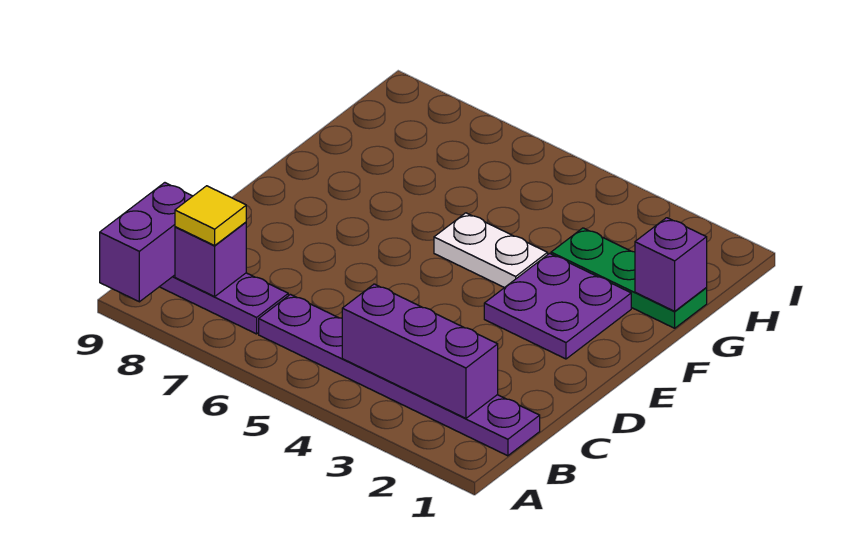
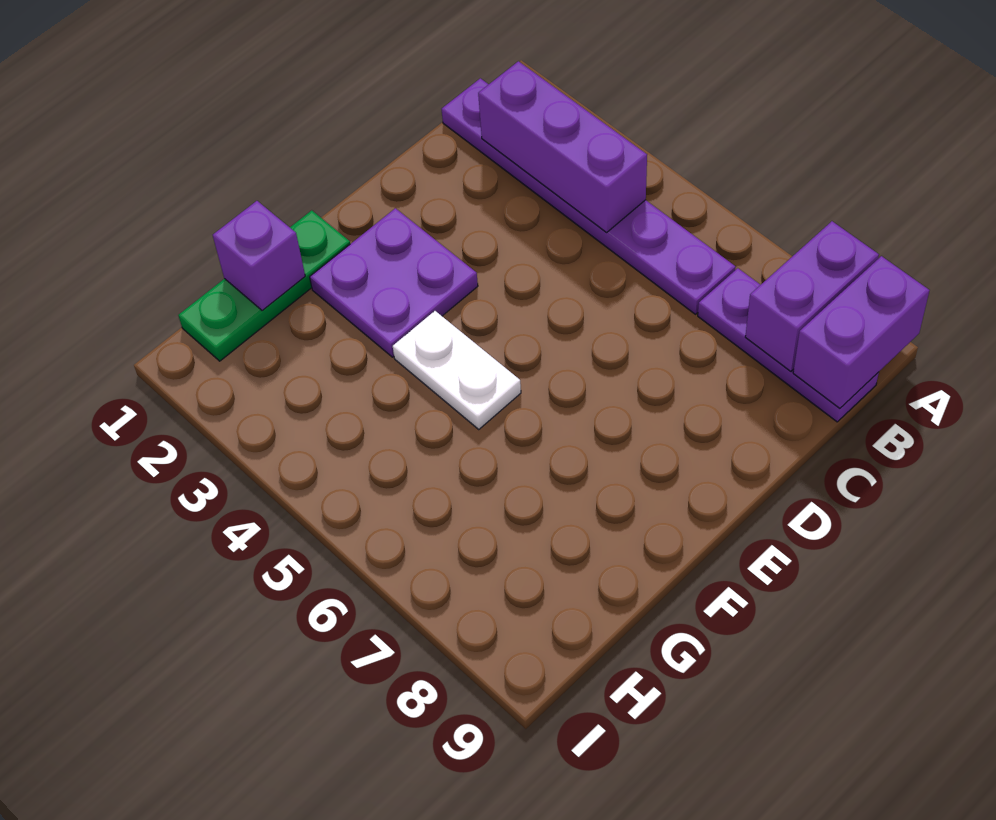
purple 1x1 brick [175,222,246,297] -> purple 1x2 brick [745,221,879,371]
yellow 1x1 tile [175,186,246,246] -> none
green 1x3 plate [551,228,707,328] -> green 1x3 plate turned to [178,210,350,361]

